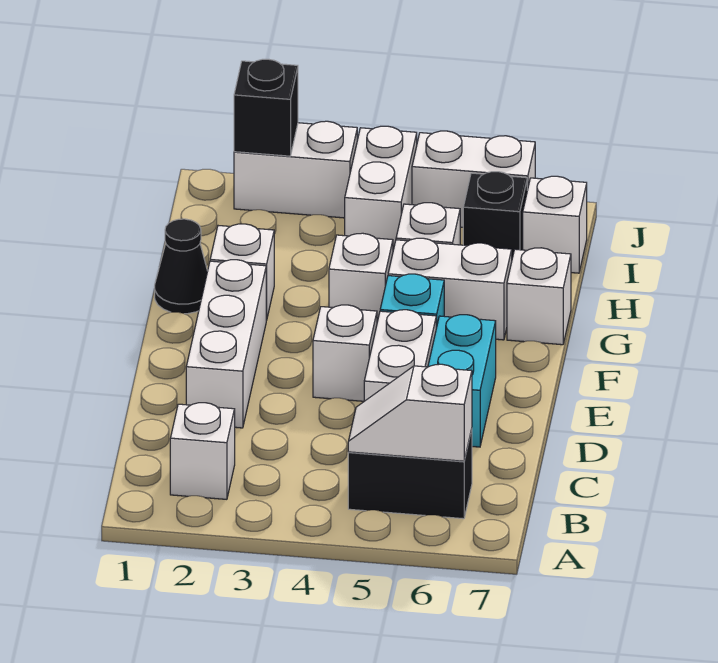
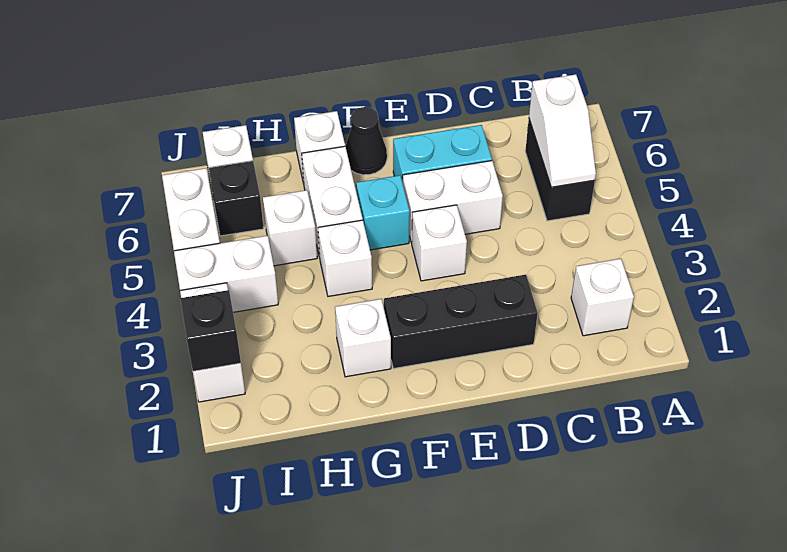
white 1x3 brick [186,260,266,428] -> black 1x3 brick [384,275,538,369]
black 1x1 cone [155,219,208,314] -> black 1x1 cone moved to [346,107,387,175]

